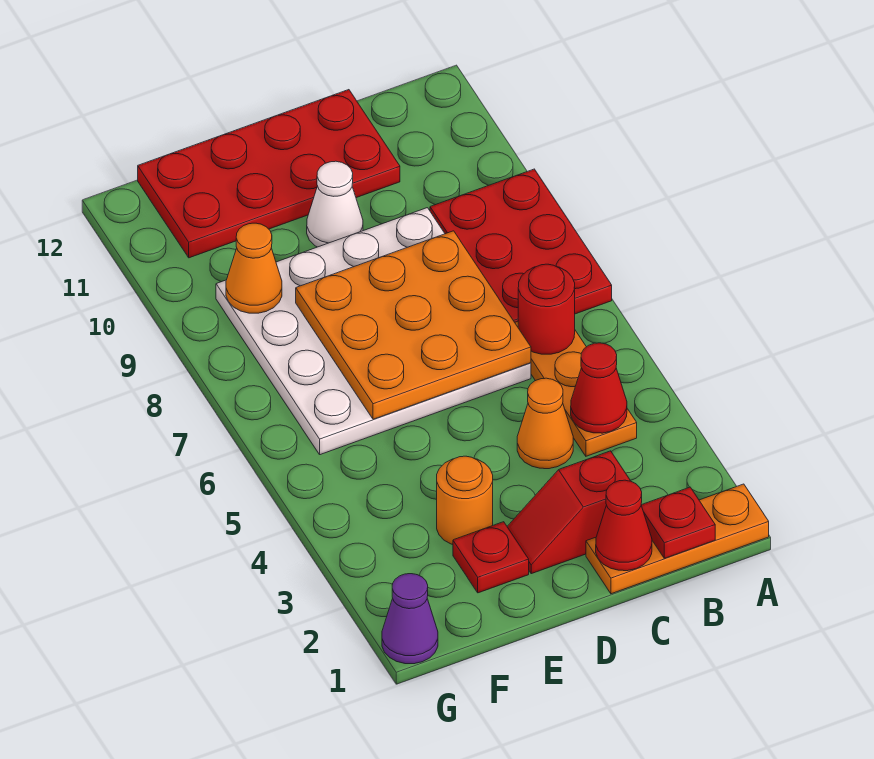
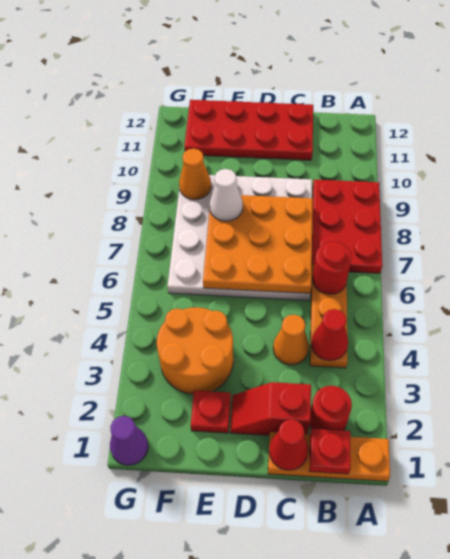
none -> red 1x1 round brick [310,386,352,431]
white 1x1 cone [307,161,363,247] -> white 1x1 cone moved to [210,169,243,221]
orange 1x1 round brick [437,456,493,545] -> orange 2x2 round brick [157,307,233,394]

